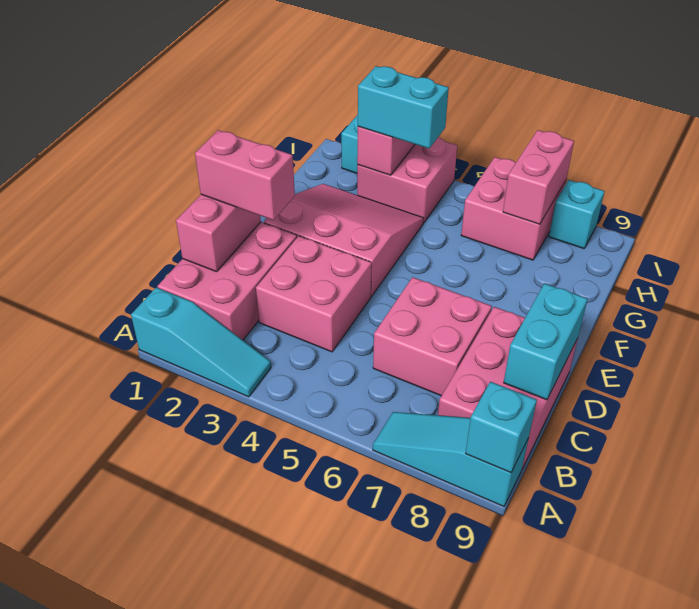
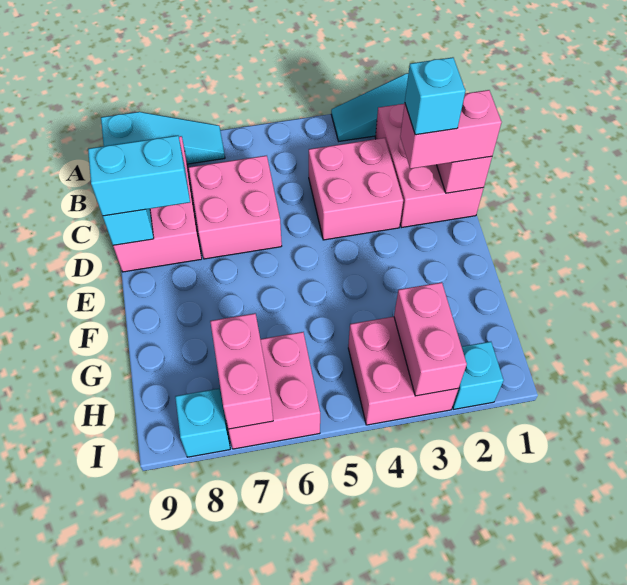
cyan 1x1 brick [465,382,537,473] -> cyan 1x1 brick moved to [405,57,465,135]
pink 3x3 slope [264,184,424,296] -> none
cyan 1x2 brick [358,66,449,149] -> cyan 1x2 brick moved to [88,135,190,216]

